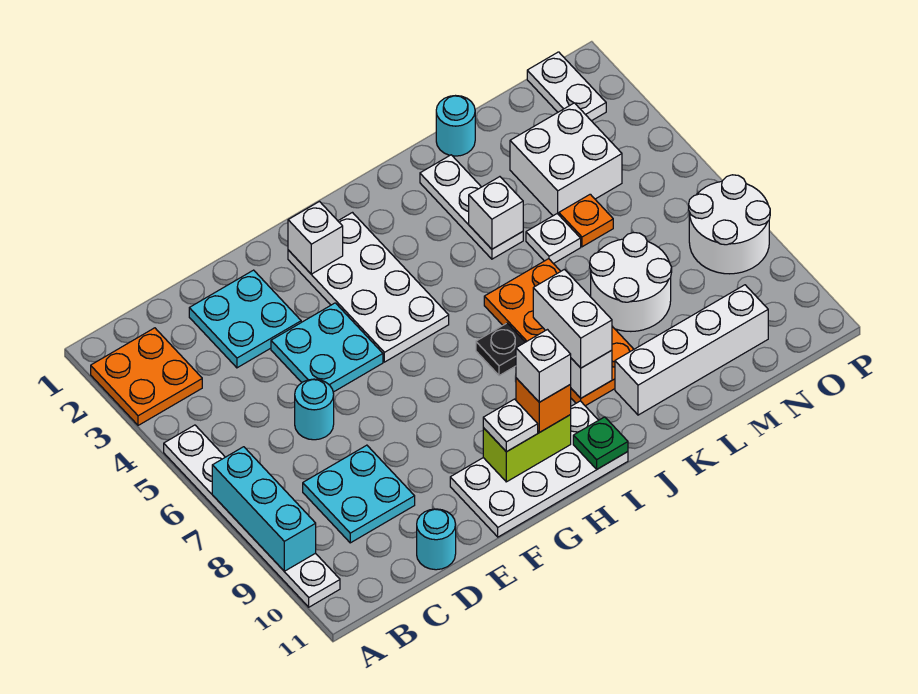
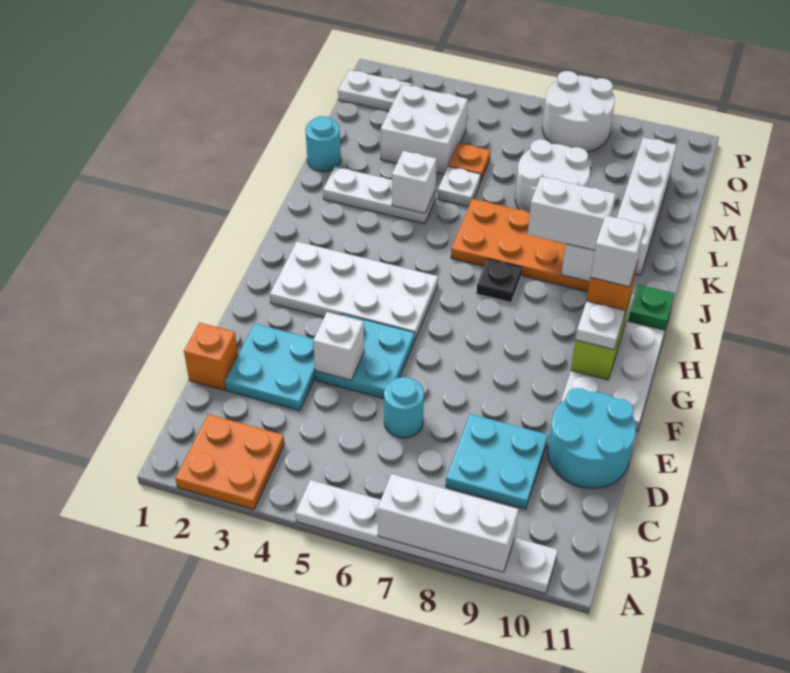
cyan 1x3 brick [212,447,316,571] -> white 1x3 brick [378,474,518,572]
none -> orange 1x1 brick [184,323,238,390]
cyan 1x1 round brick [417,509,456,570] -> cyan 2x2 round brick [548,388,636,488]
white 1x1 brick [288,202,343,274] -> white 1x1 brick moved to [313,312,364,380]

